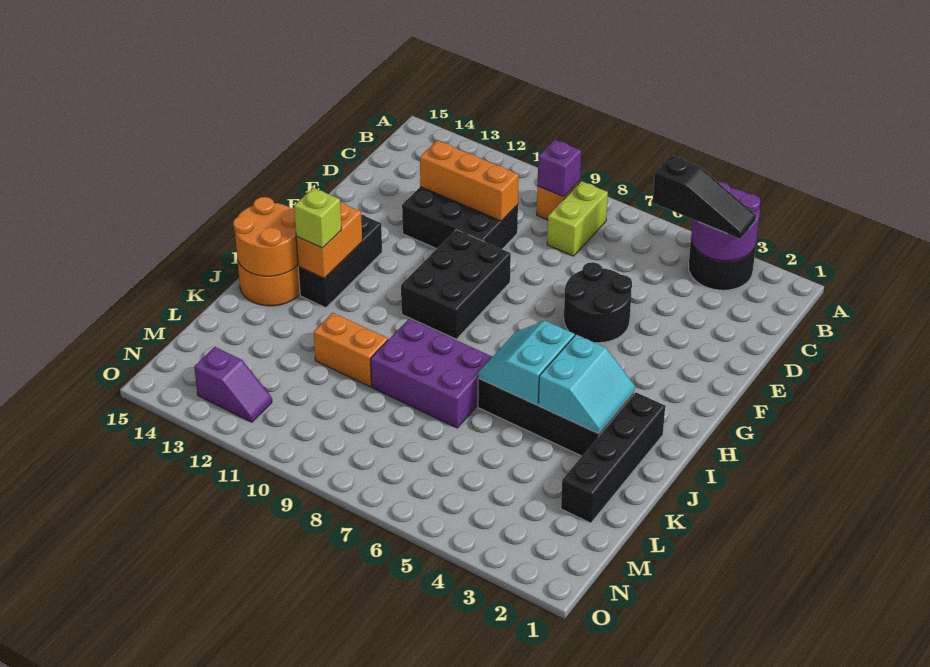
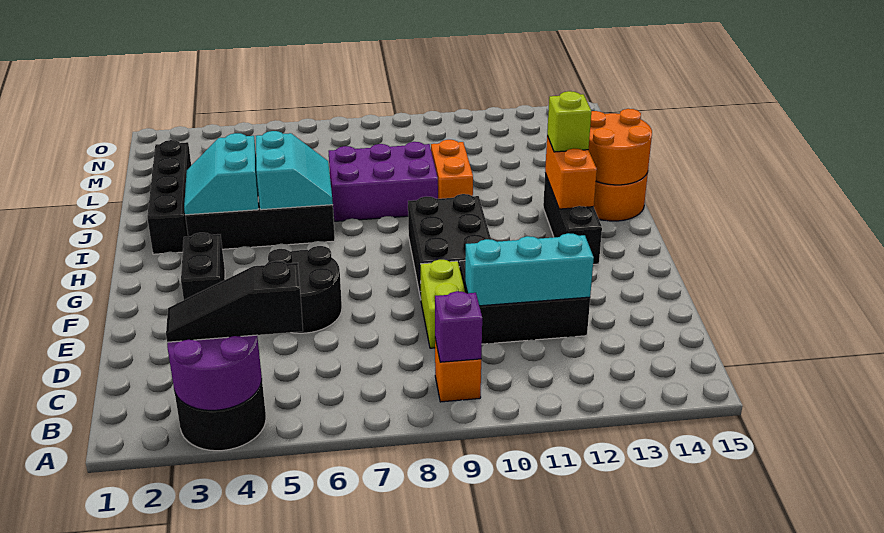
lime 1x2 brick [547,181,608,256] -> lime 1x2 brick moved to [421,260,465,348]
orange 1x3 brick [420,140,519,221] -> cyan 1x3 brick [465,233,594,306]
none -> black 1x2 brick [181,233,225,300]
orange 1x2 brick [314,313,388,387] -> orange 1x2 brick turned to [431,140,473,199]
purple 1x2 slope [194,347,272,422] -> none

